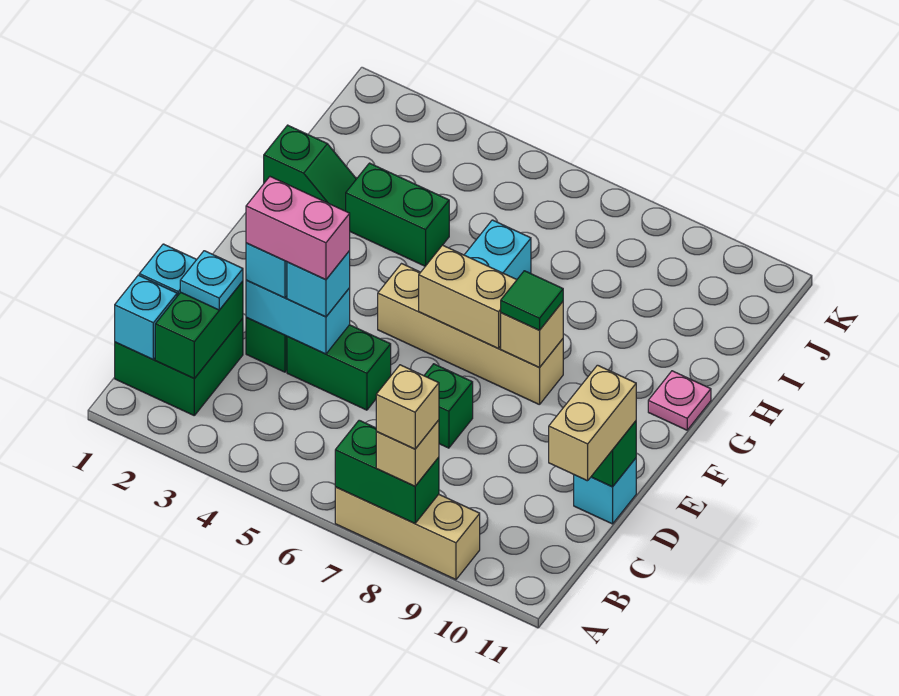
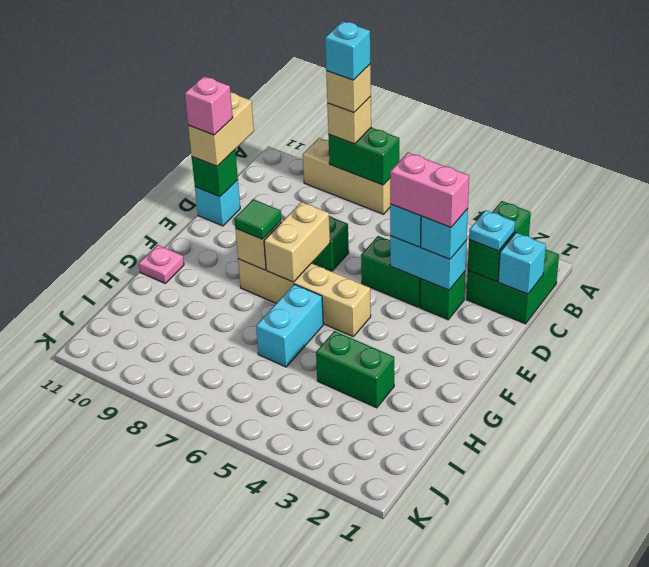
cyan 1x1 brick [115,275,177,359] -> cyan 1x1 brick moved to [325,21,370,80]
none -> pink 1x1 brick [185,76,233,135]
tan 1x2 brick [419,245,517,348] -> tan 1x2 brick turned to [264,202,330,282]
green 1x2 slope [264,125,356,211] -> none

